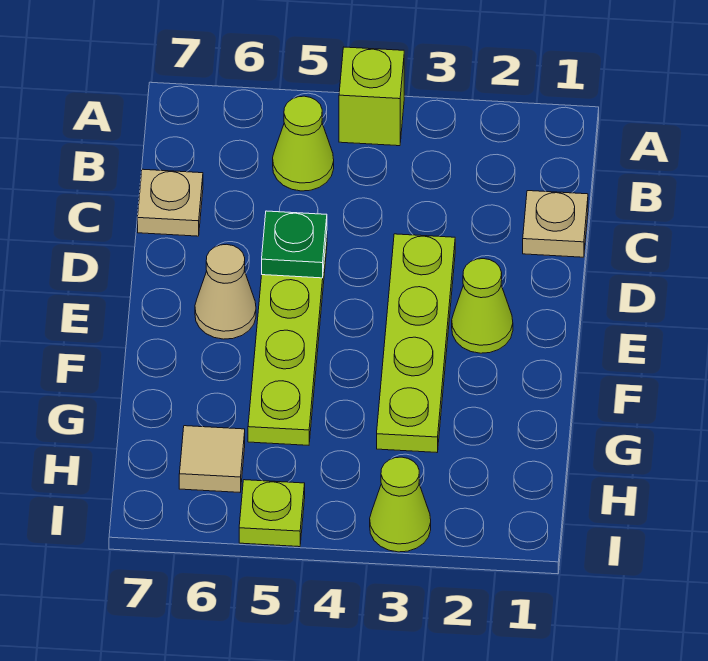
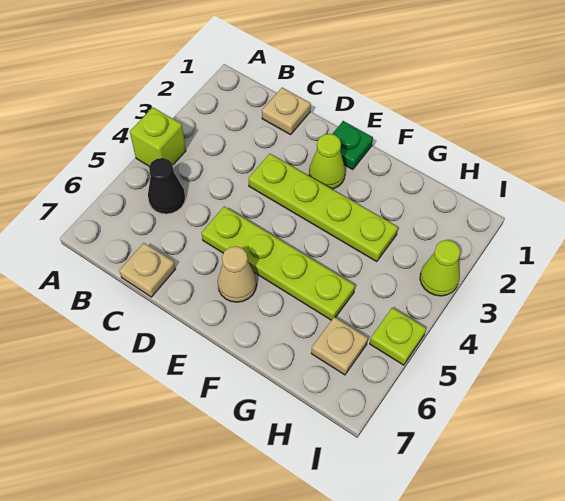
lime 1x1 cone [273,96,334,191] -> black 1x1 cone [148,158,185,214]
green 1x1 plate [262,211,327,278] -> green 1x1 plate moved to [333,121,373,170]
tan 1x1 tile [179,426,245,492] -> tan 1x1 plate [311,317,368,375]

